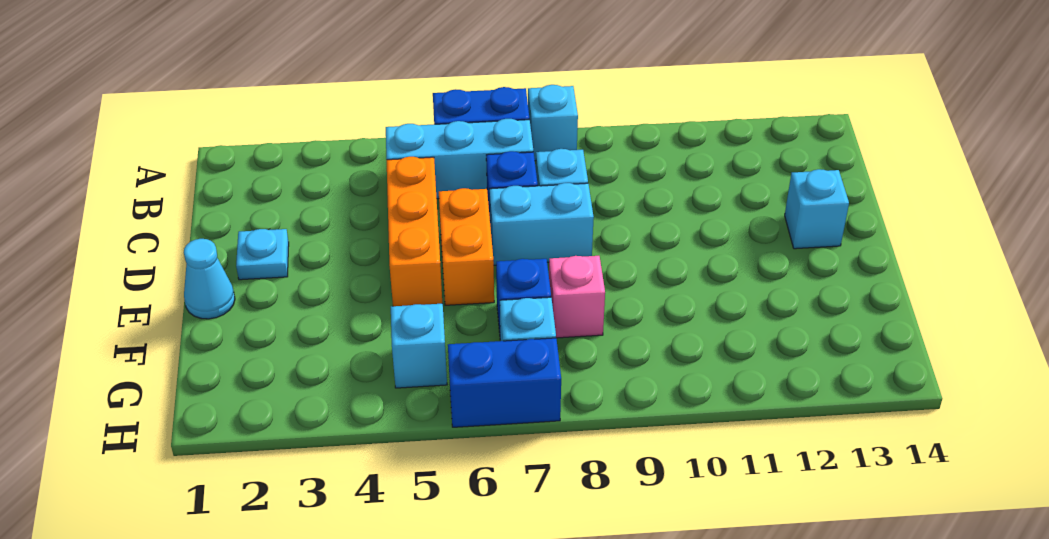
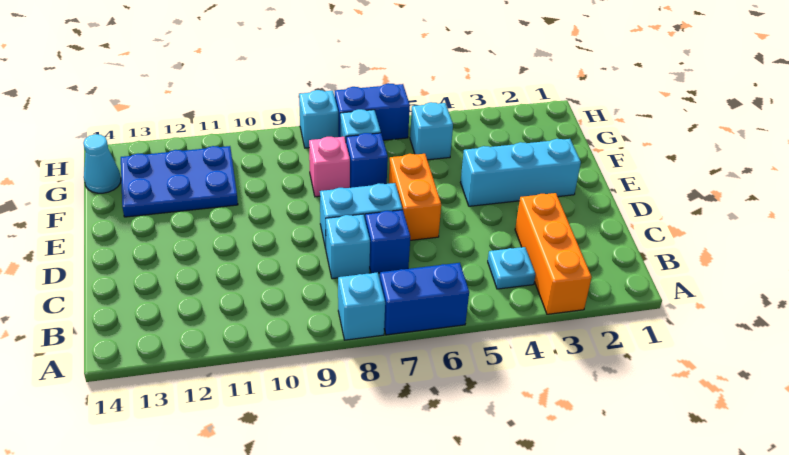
cyan 1x3 brick [386,119,533,199] -> cyan 1x3 brick moved to [461,139,581,206]
orange 1x3 brick [387,157,442,306] -> orange 1x3 brick moved to [515,193,592,314]
cyan 1x1 plate [236,229,289,280] -> cyan 1x1 plate moved to [488,247,536,289]
cyan 1x1 brick [785,169,849,249] -> cyan 1x1 brick moved to [299,90,338,148]
cyan 1x1 cone [184,239,235,319] -> cyan 1x1 cone moved to [83,134,121,193]
none -> blue 2x3 plate [121,146,238,217]

